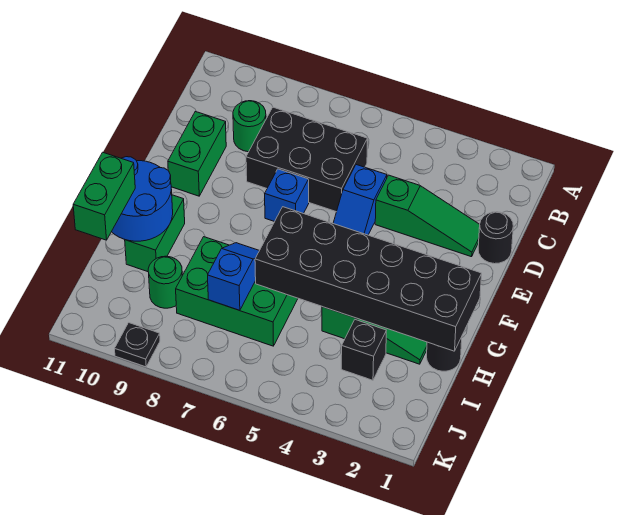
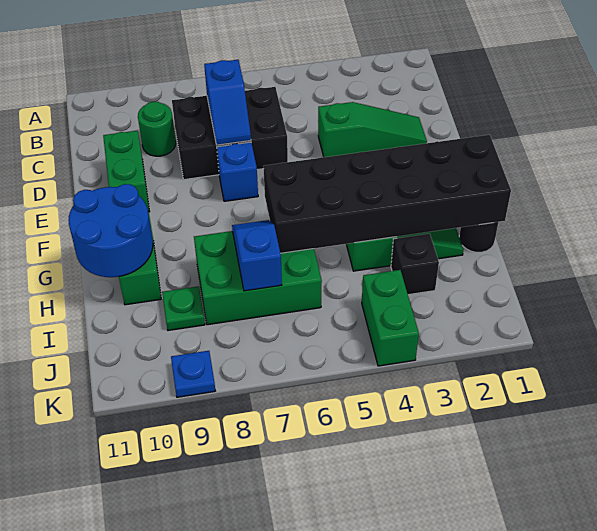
black 1x1 round brick [478,212,513,264] -> none
blue 1x2 slope [333,165,387,235] -> blue 1x2 slope moved to [204,60,251,145]
green 1x2 brick [73,152,135,240] -> green 1x2 brick moved to [362,270,419,366]
green 1x1 round brick [148,256,182,308] -> green 1x1 plate [162,286,205,331]
black 1x1 plate [115,323,160,367] -> blue 1x1 plate [171,351,215,397]

